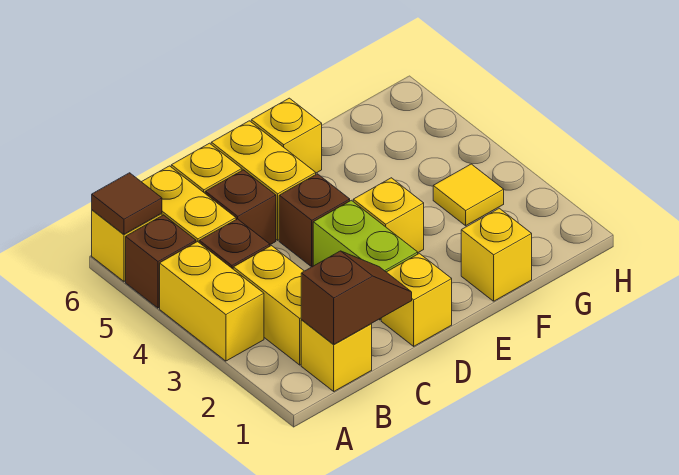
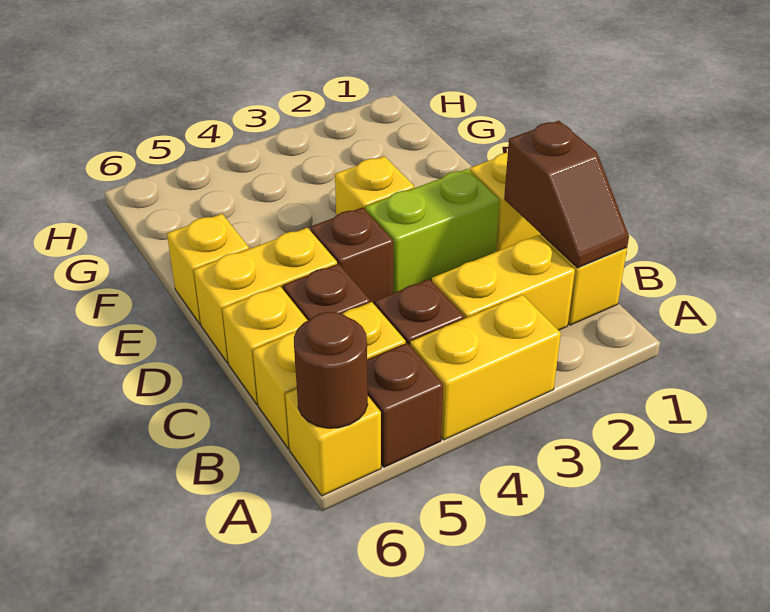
brown 1x1 tile [92,173,162,234] -> brown 1x1 round brick [294,312,368,428]
brown 1x2 slope [301,251,412,345] -> brown 1x2 slope turned to [504,121,629,268]
yellow 1x1 brick [461,208,532,301] -> none
yellow 1x1 tile [433,164,504,226] -> none

